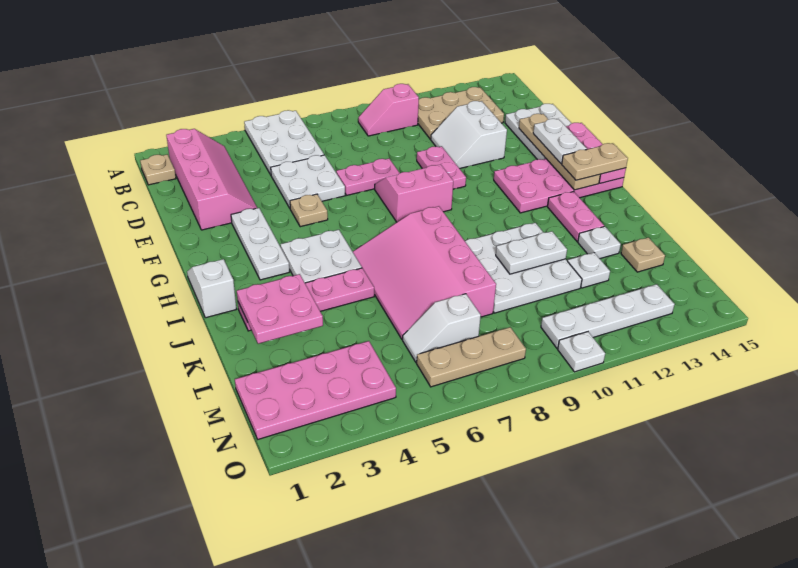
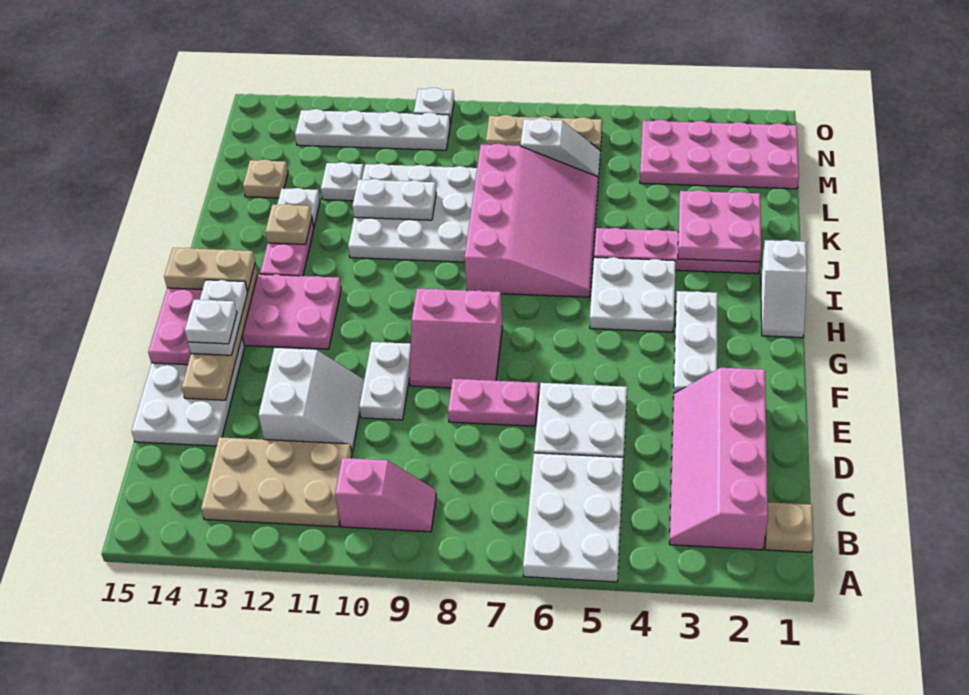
pink 1x2 plate [417,146,466,189] -> white 1x2 plate [359,342,411,420]
tan 1x1 plate [290,194,328,227] -> tan 1x1 plate moved to [265,204,312,245]
none -> white 1x1 plate [185,300,237,344]

